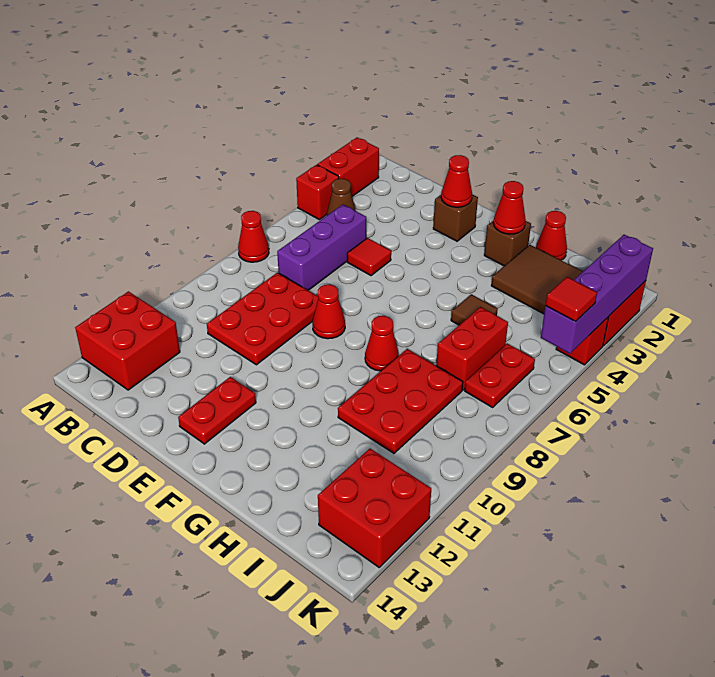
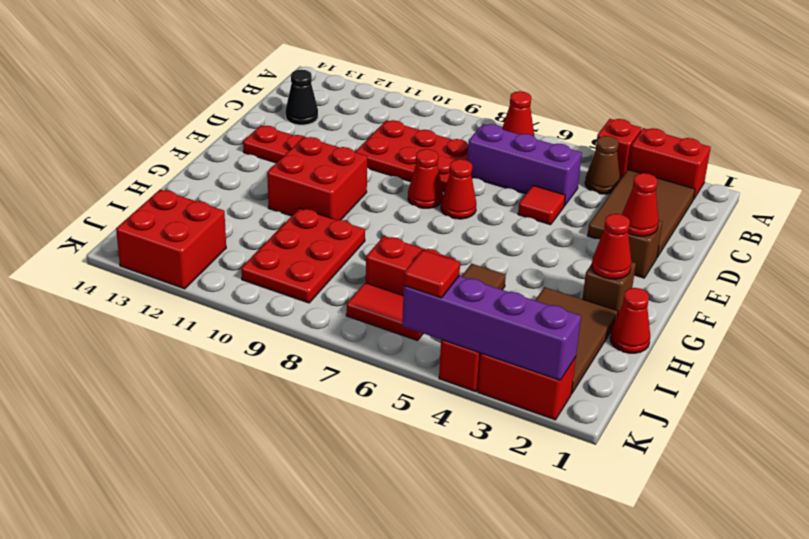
red 2x2 brick [75,291,180,390] -> red 2x2 brick moved to [267,137,367,220]
none -> brown 2x3 tile [587,170,695,257]
none -> black 1x1 cone [285,70,318,125]
red 1x1 cone [365,316,399,371] -> red 1x1 cone moved to [441,159,476,219]
red 2x3 plate [338,349,463,453] -> red 2x3 plate turned to [241,208,365,303]
red 1x2 plate [465,344,535,407] -> red 1x2 tile [346,283,423,341]

